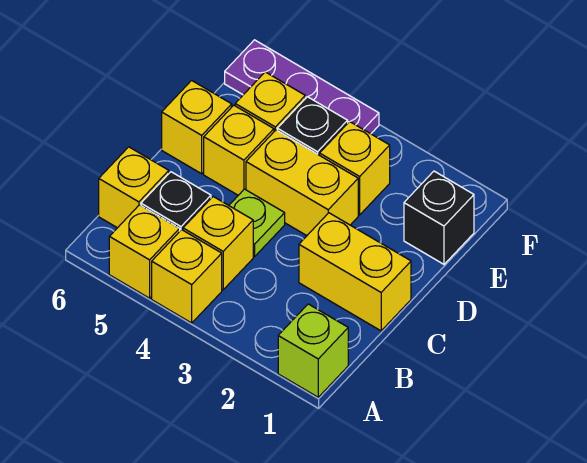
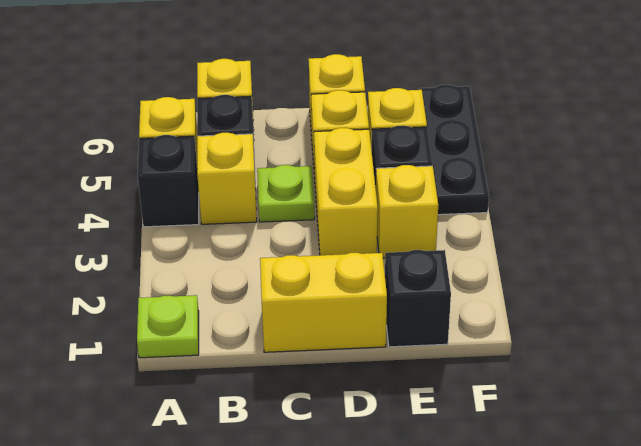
lime 1x1 brick [278,304,348,397] -> lime 1x1 plate [137,295,199,358]
yellow 1x1 brick [152,230,222,323] -> black 1x1 brick [138,135,199,227]
yellow 1x2 brick [299,213,411,331] -> yellow 1x2 brick turned to [260,253,387,352]
purple 1x3 plate [225,40,379,134] -> black 1x3 plate [418,85,489,215]

